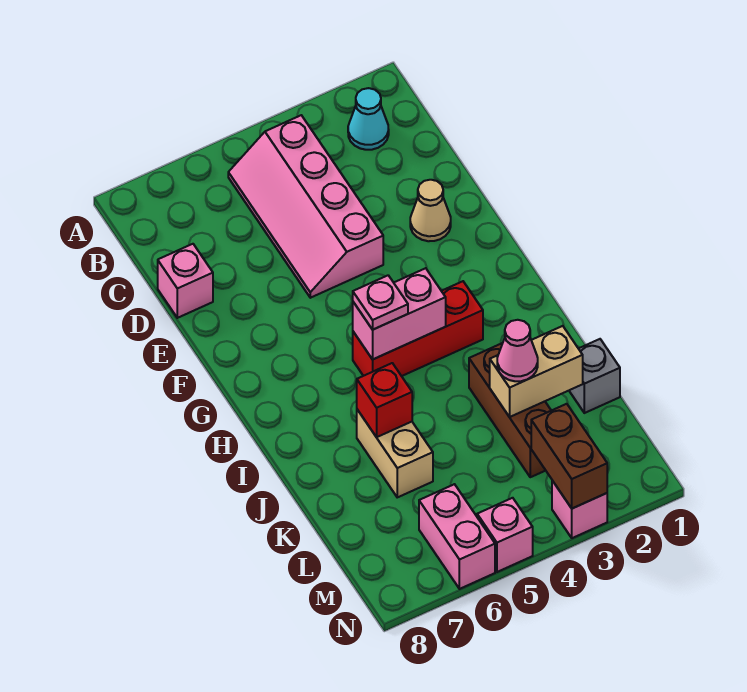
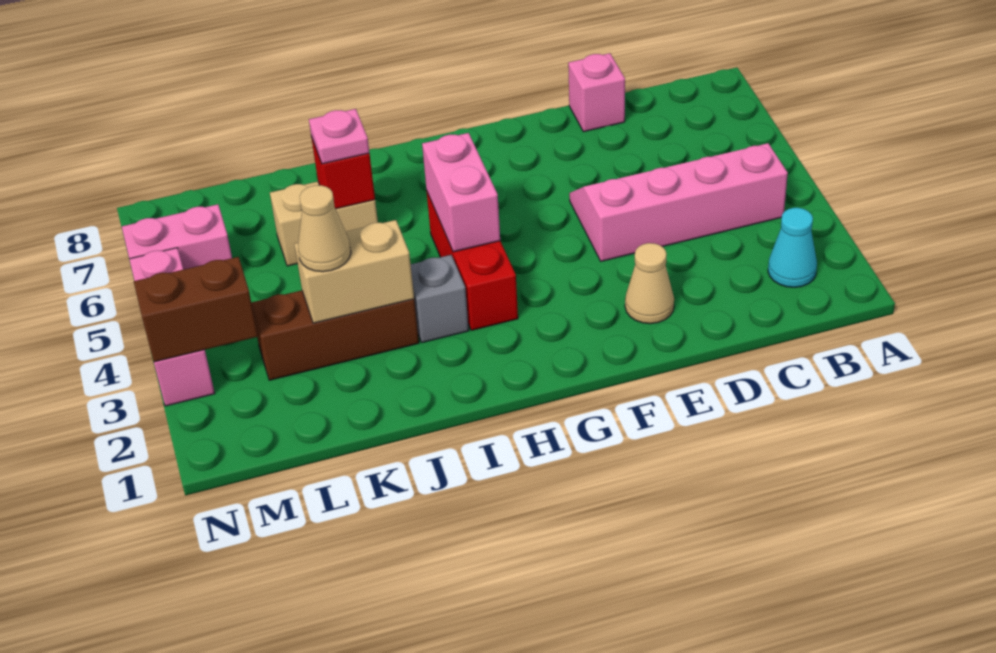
pink 1x1 plate [353,275,408,330] -> pink 1x1 plate moved to [309,109,369,164]
grey 1x1 brick [569,339,620,413] -> grey 1x1 brick moved to [411,255,469,343]
tan 1x2 brick [490,326,583,417] -> tan 1x2 brick turned to [294,220,414,323]
pink 1x1 cone [497,320,538,381] -> tan 1x1 cone [298,185,351,272]

